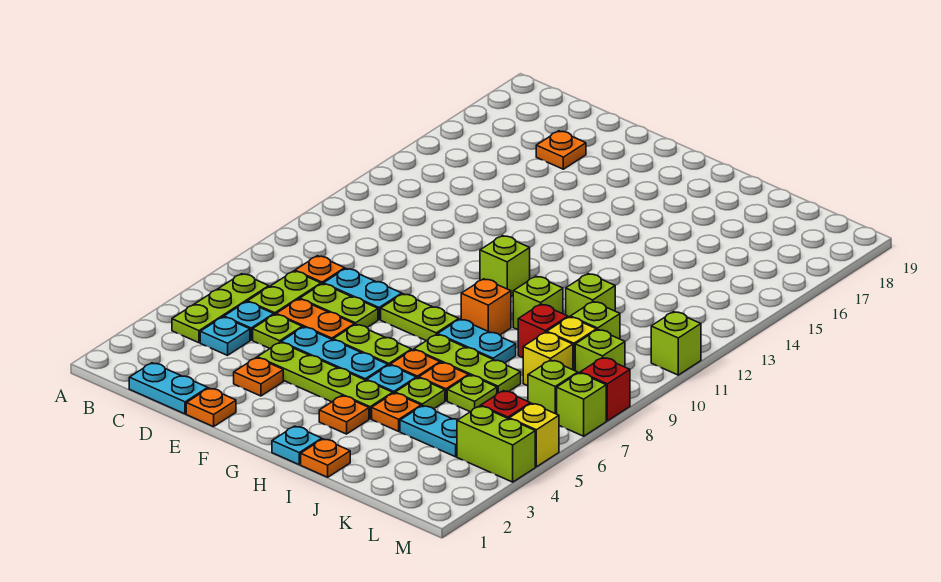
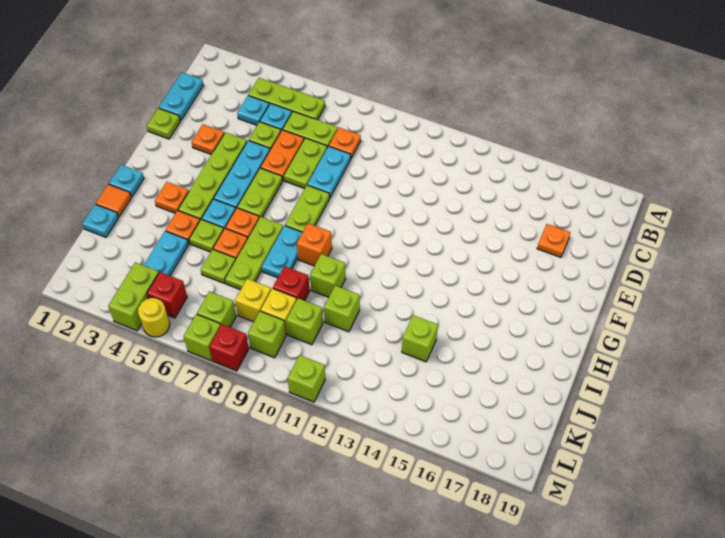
orange 1x1 plate [186,388,236,427] -> lime 1x1 plate [147,108,180,139]
lime 1x1 brick [480,236,530,296] -> lime 1x1 brick moved to [402,315,438,362]
orange 1x1 plate [301,439,350,477] -> orange 1x1 tile [96,184,131,217]
none -> cyan 1x1 plate [82,204,118,237]
yellow 1x1 brick [509,403,559,467] -> yellow 1x1 round brick [138,298,170,337]

